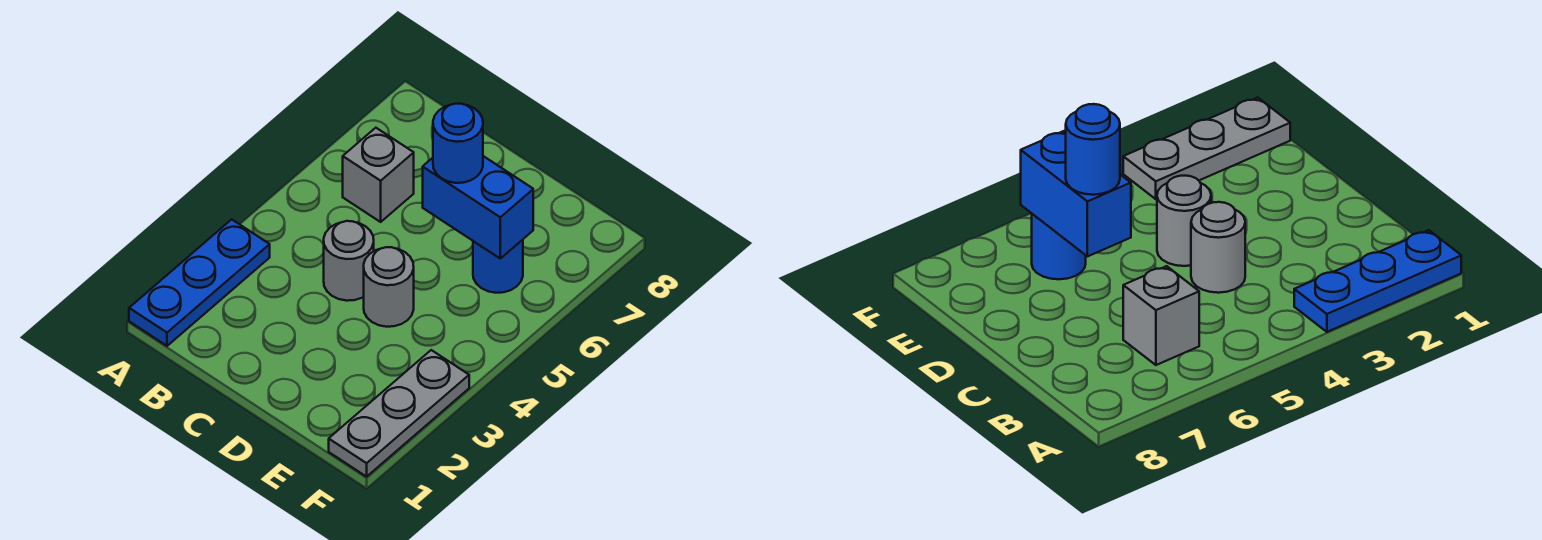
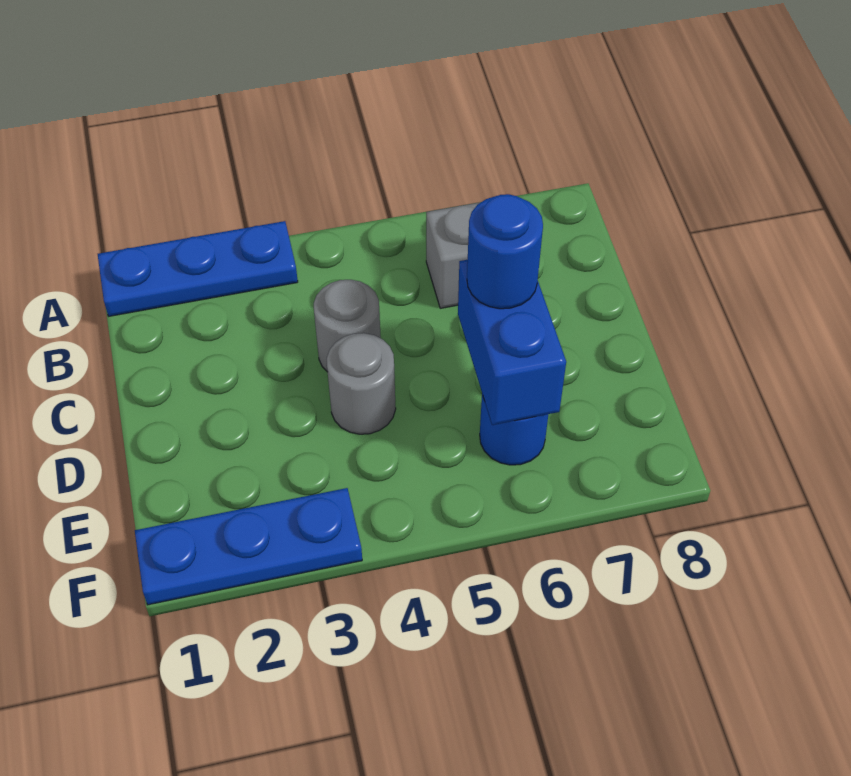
grey 1x3 plate [329,350,469,477] -> blue 1x3 plate [135,488,362,605]

